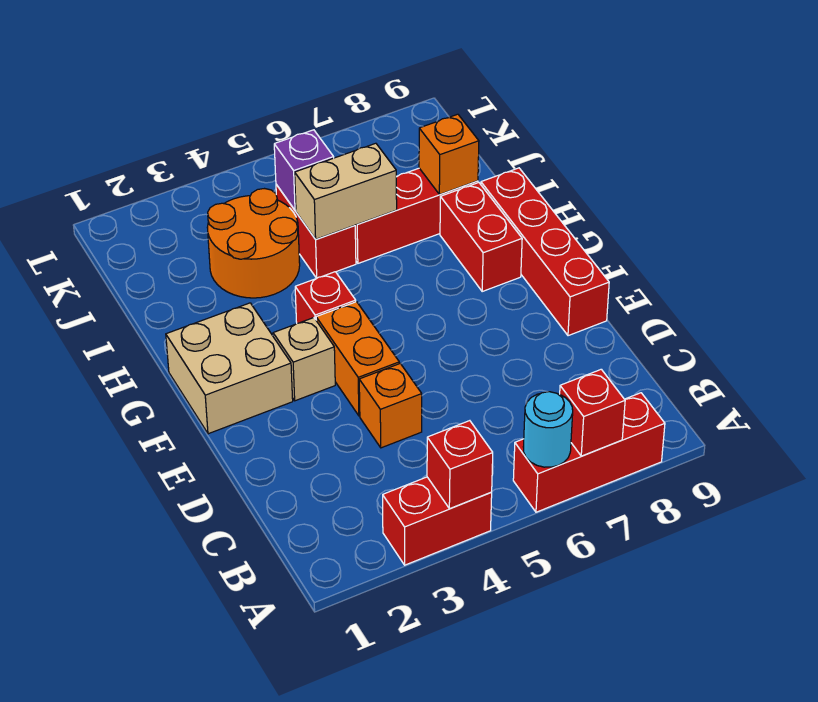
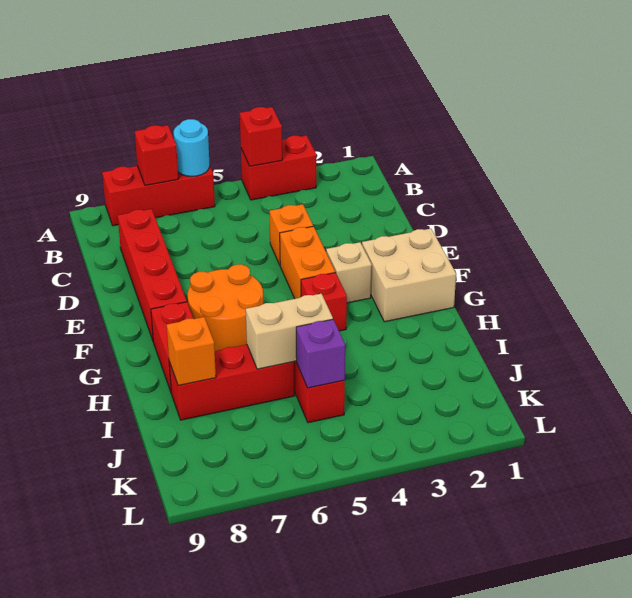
red 1x4 brick [481,168,609,336] -> red 1x4 brick moved to [118,209,187,340]
orange 2x2 round brick [207,189,300,298] -> orange 2x2 round brick moved to [188,264,263,351]

